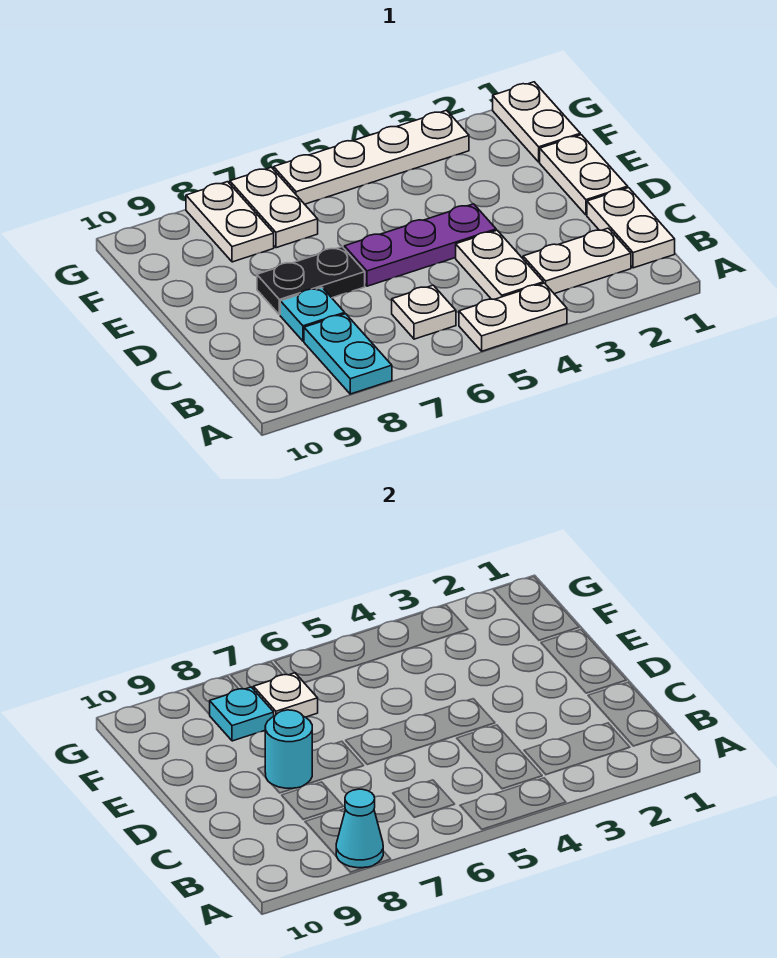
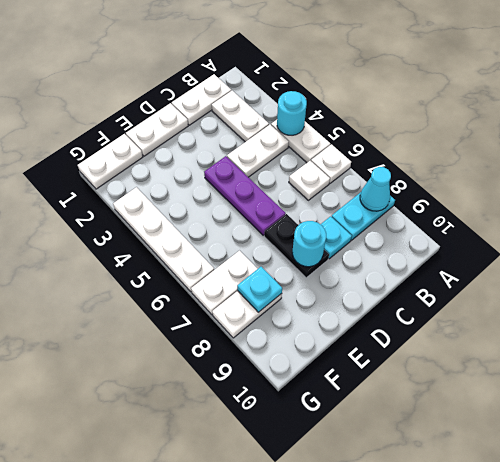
none -> cyan 1x1 round brick [277,91,307,135]
white 1x1 plate [253,673,318,717] -> white 1x1 plate moved to [311,144,351,183]

